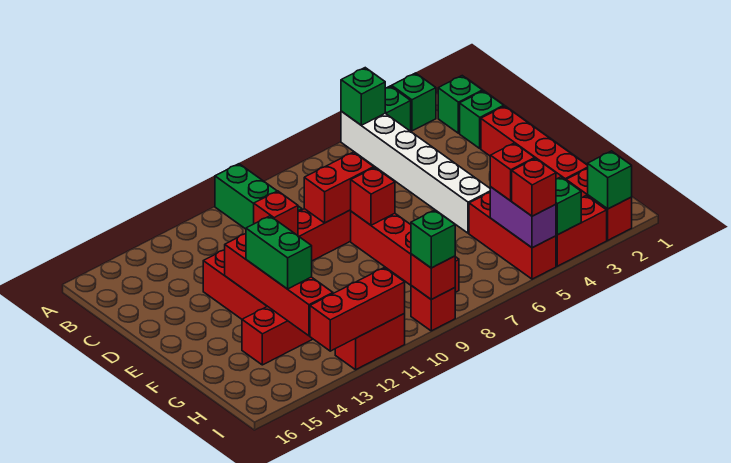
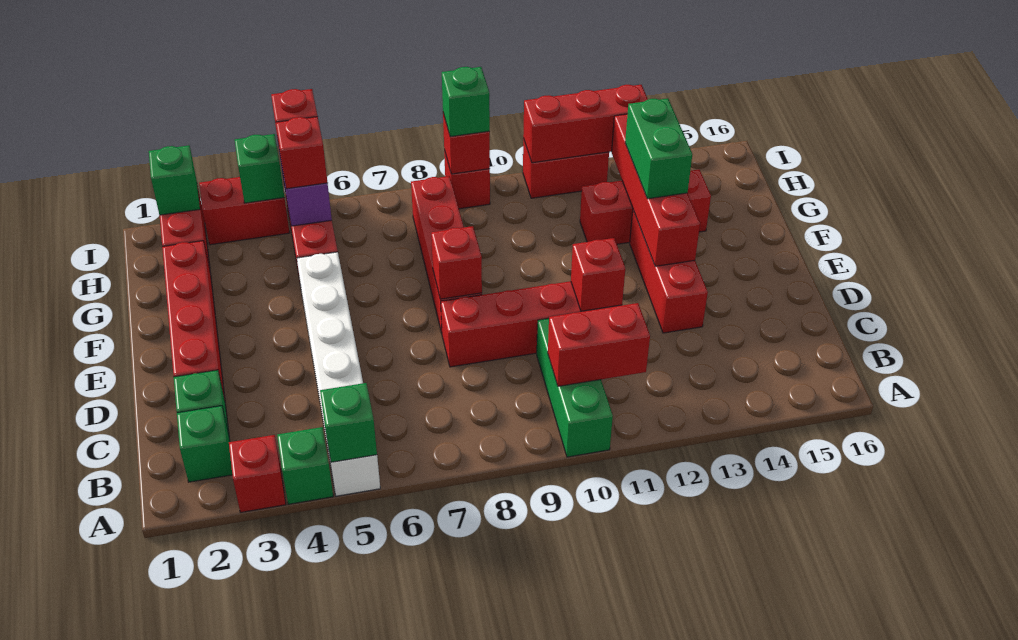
green 1x1 brick [392,73,436,131] -> red 1x1 brick [229,435,286,512]
red 1x2 brick [304,152,374,223] -> red 1x2 brick moved to [548,303,650,386]

